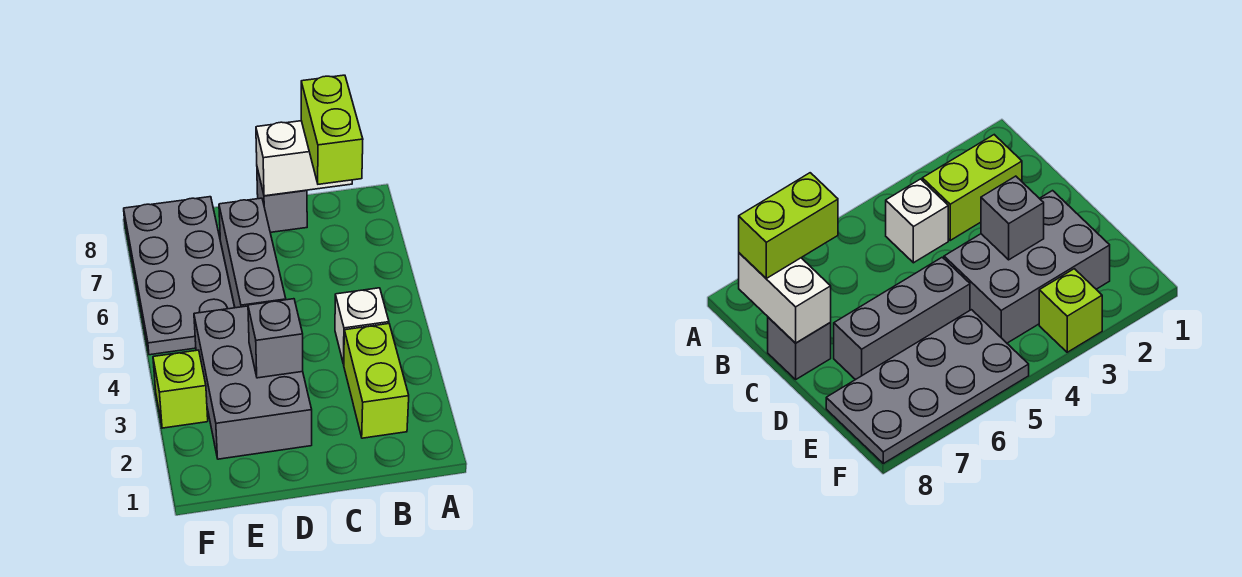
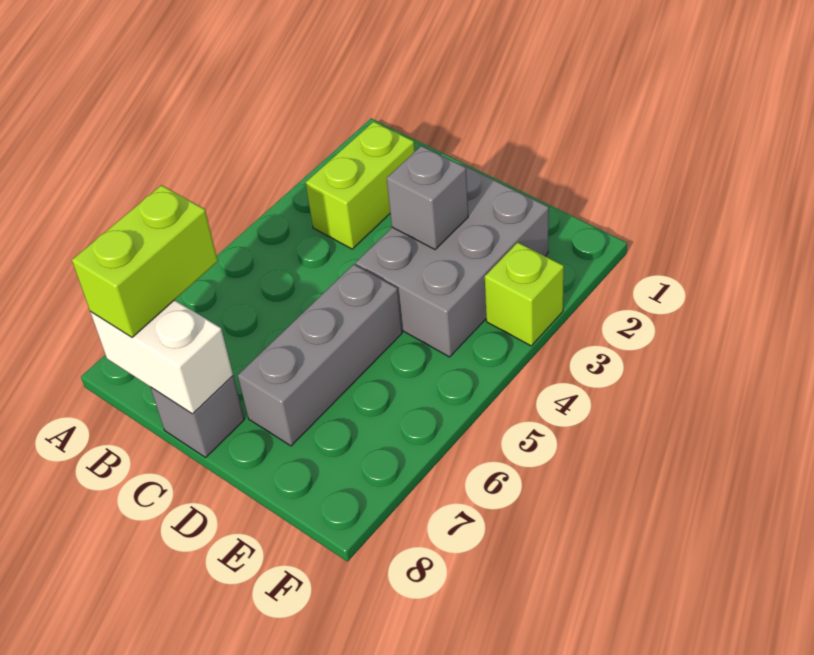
white 1x1 brick [335,288,389,364] -> none
grey 2x4 plate [124,197,235,355] -> none

